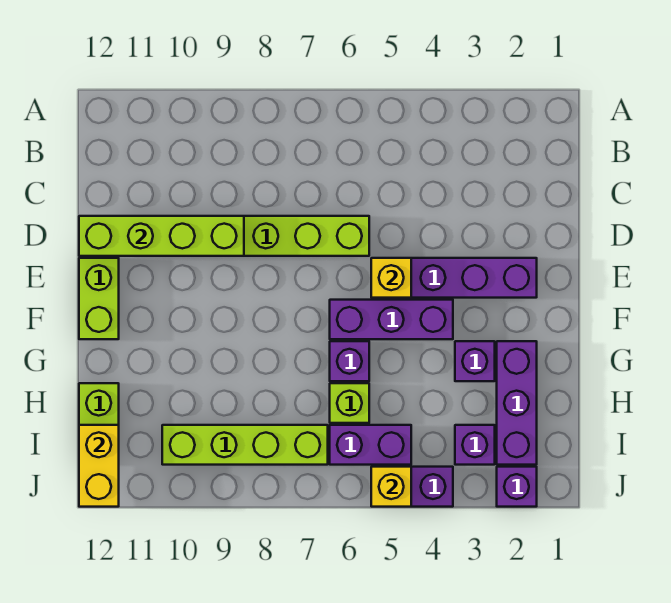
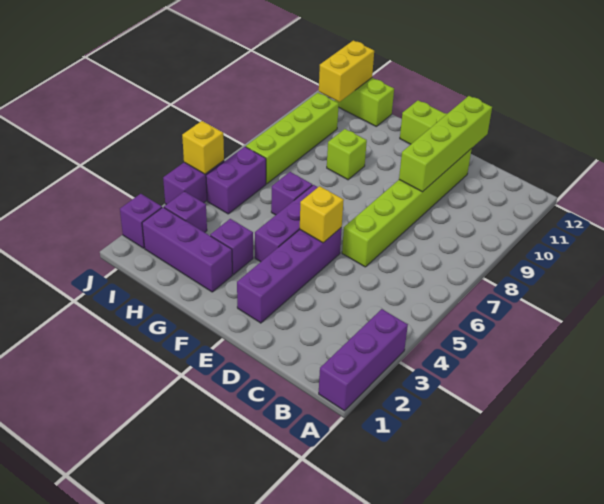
none -> purple 1x3 brick [319,309,408,411]
lime 1x1 brick [330,383,369,423] -> lime 1x1 brick moved to [327,129,367,180]
yellow 1x2 brick [79,425,119,507] -> yellow 1x2 brick turned to [319,40,374,102]

